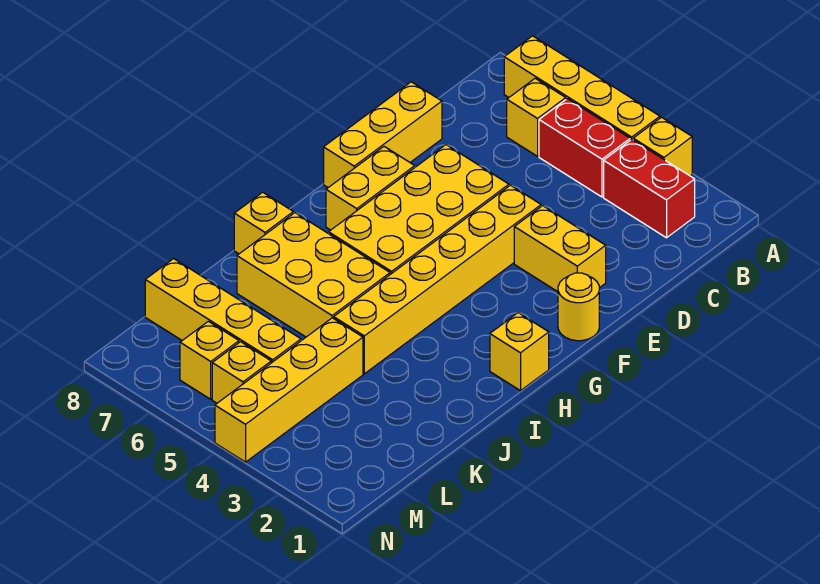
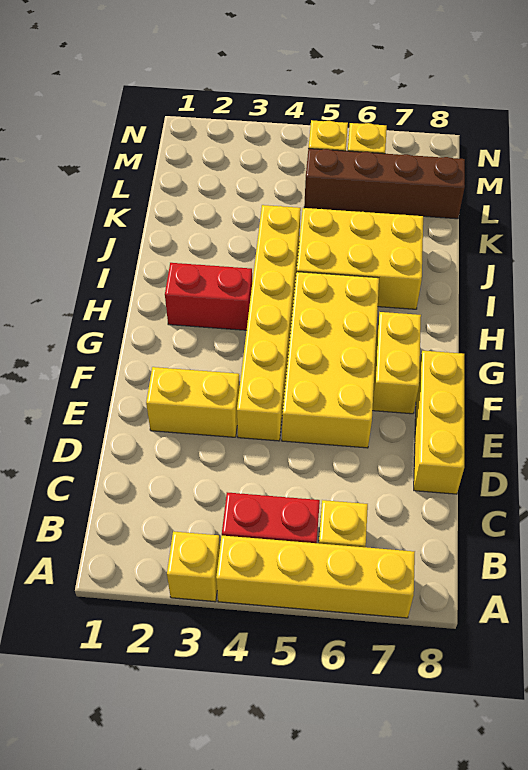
red 1x2 brick [604,140,695,238] -> red 1x2 brick moved to [165,263,252,330]
yellow 1x1 round brick [558,273,599,341] -> none
yellow 1x1 brick [490,313,549,391] -> none
yellow 1x1 brick [234,192,293,254] -> none
yellow 1x4 brick [215,318,363,462] -> none
yellow 1x4 brick [145,259,301,363] -> brown 1x4 brick [304,149,465,219]

